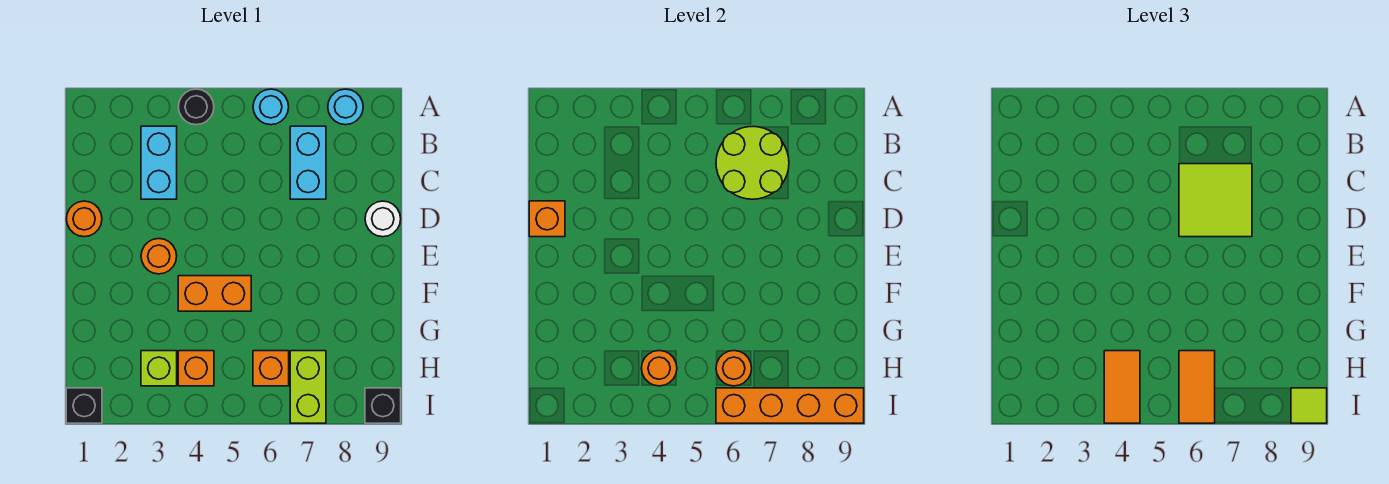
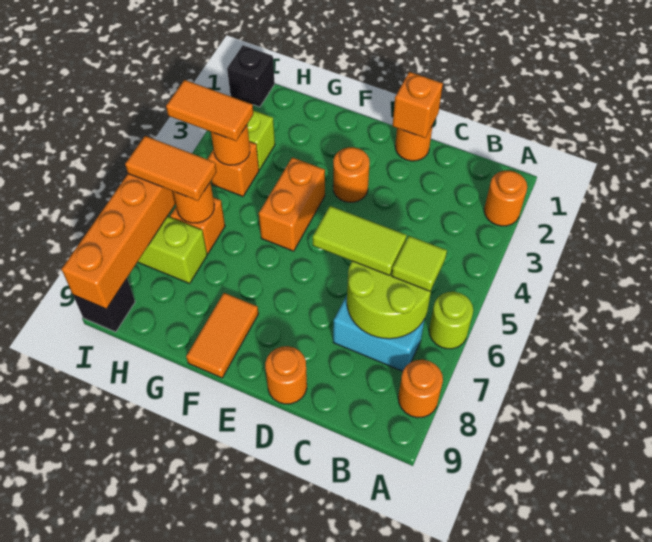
none -> orange 1x1 round brick [484,171,527,226]
black 1x1 round brick [178,89,214,125] -> none
cyan 1x1 round brick [253,89,289,125] -> lime 1x1 round brick [429,292,473,349]
cyan 1x1 round brick [328,89,363,125] -> orange 1x1 round brick [398,360,443,418]
cyan 1x2 brick [141,126,177,199] -> none
lime 2x2 tile [1179,164,1252,237] -> lime 1x2 tile [313,206,407,275]
white 1x1 round brick [365,201,401,237] -> orange 1x1 round brick [265,346,307,404]
none -> orange 1x2 tile [186,293,259,378]
lime 1x1 tile [1291,388,1327,423] -> lime 1x1 tile moved to [392,236,447,291]

